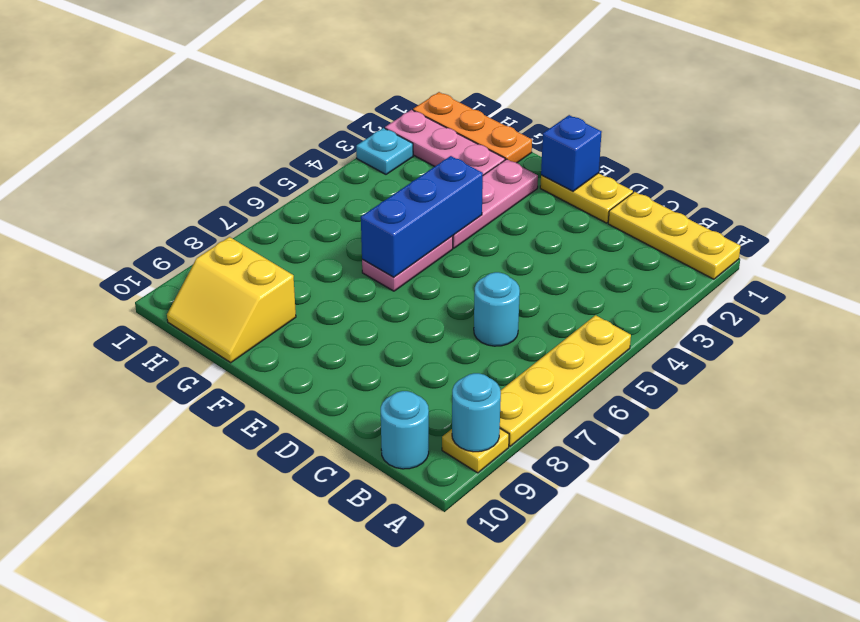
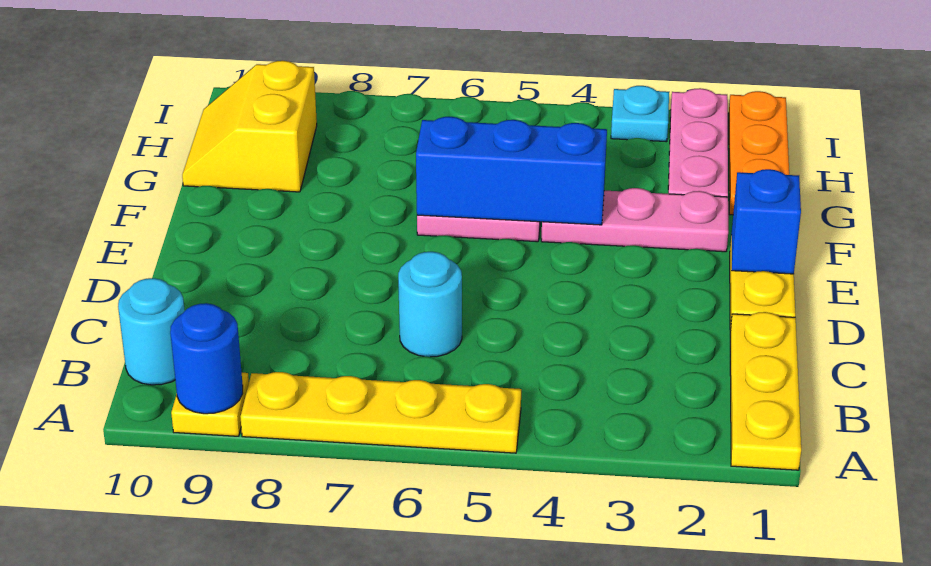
cyan 1x1 round brick [452,373,501,452] -> blue 1x1 round brick [170,303,243,414]

